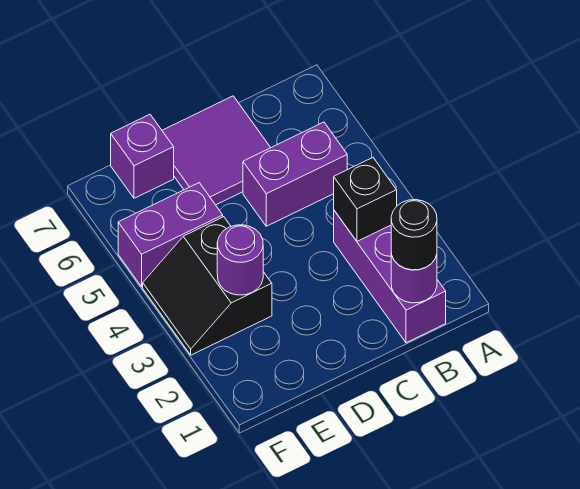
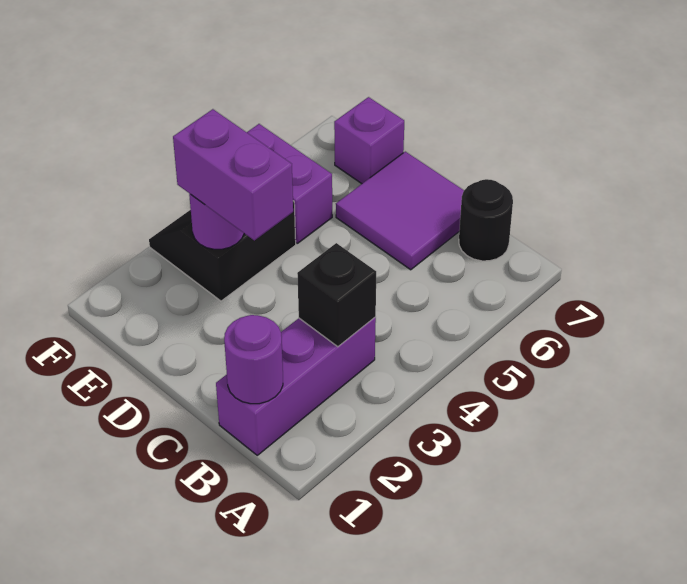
black 1x1 round brick [391,200,437,270] -> black 1x1 round brick moved to [459,179,513,261]
purple 1x2 brick [243,122,347,226] -> purple 1x2 brick moved to [173,109,293,240]

